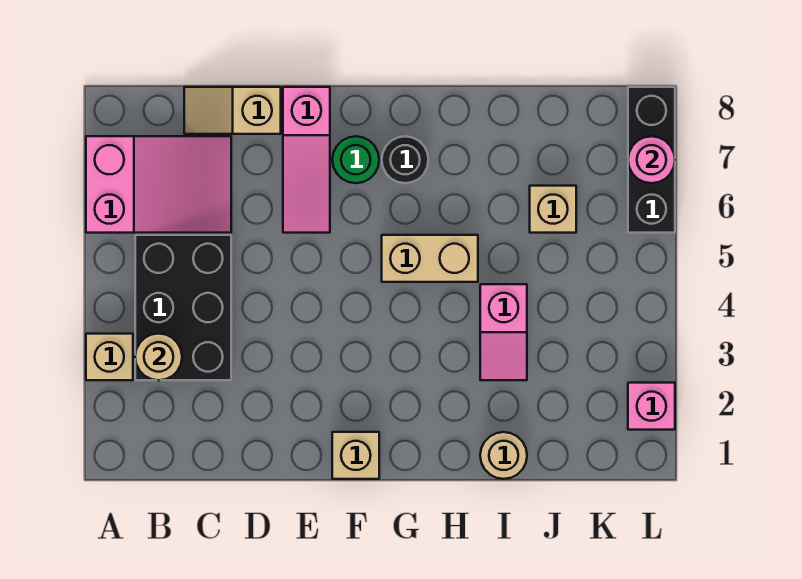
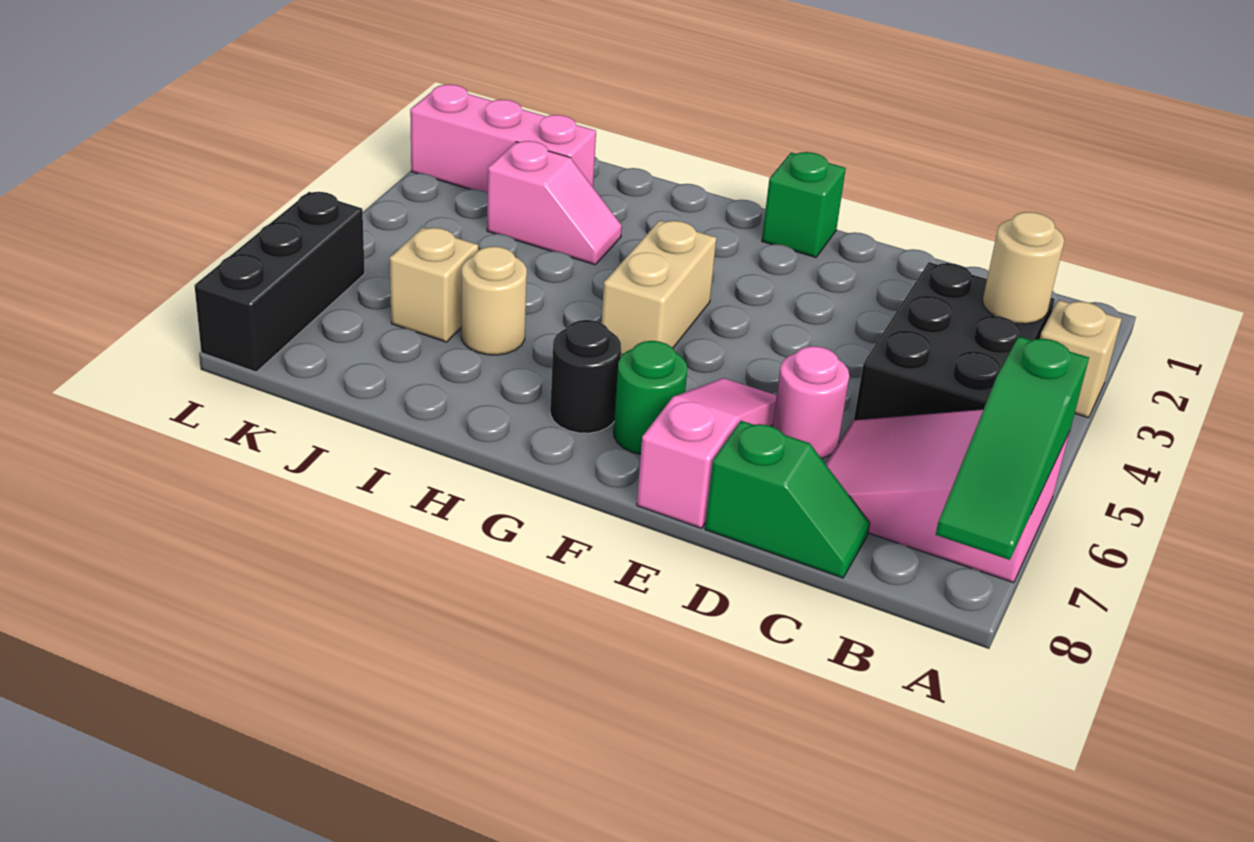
none -> green 1x3 slope [936,336,1089,560]
tan 1x2 slope [184,87,281,134] -> green 1x2 slope [705,421,870,578]
tan 1x1 brick [332,432,379,479] -> green 1x1 brick [762,152,846,257]
tan 1x2 brick [382,235,478,282] -> tan 1x2 brick turned to [602,220,716,355]
tan 1x1 round brick [480,432,527,479] -> tan 1x1 round brick moved to [461,246,527,355]
pink 1x2 slope [480,284,527,380] -> pink 1x2 slope turned to [487,141,622,265]
pink 1x1 brick [628,383,675,430] -> pink 1x3 brick [410,84,596,193]
pink 1x1 round brick [628,136,675,183] -> pink 1x1 round brick moved to [772,346,849,459]

